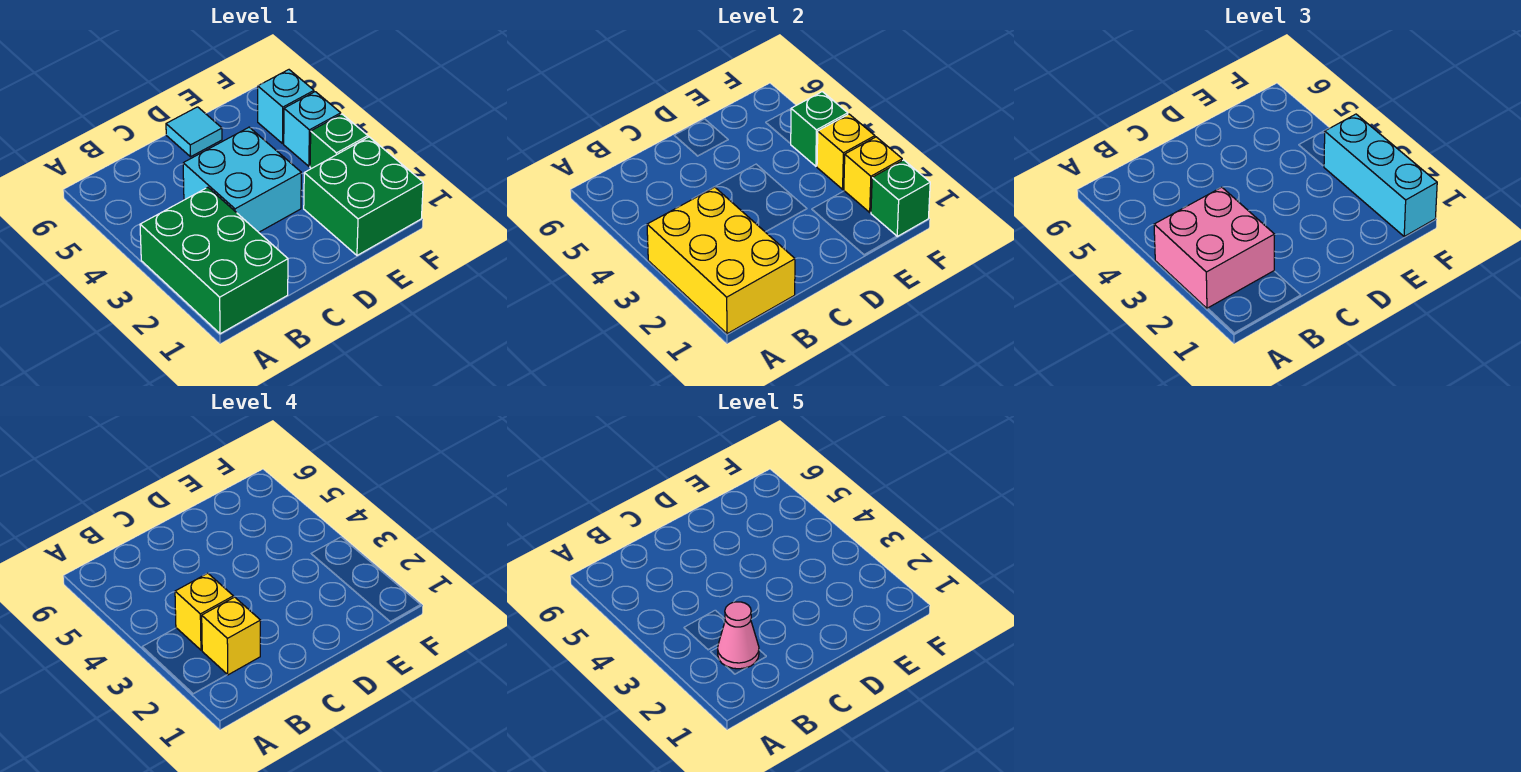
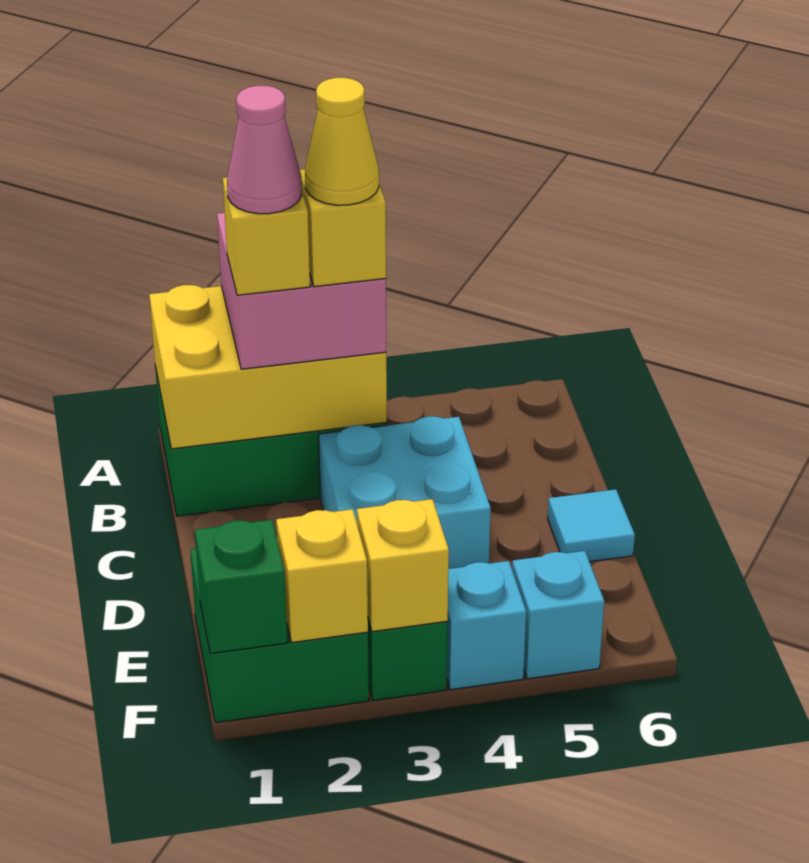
none -> yellow 1x1 cone [305,78,379,205]
cyan 1x3 brick [1324,114,1437,236] -> none
green 1x1 brick [790,92,848,166] -> none

